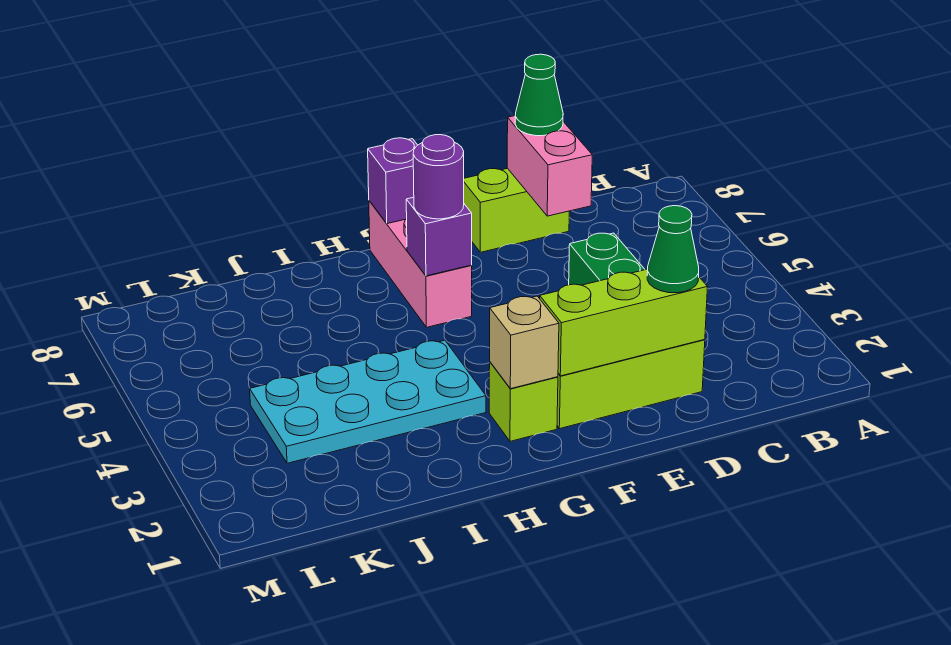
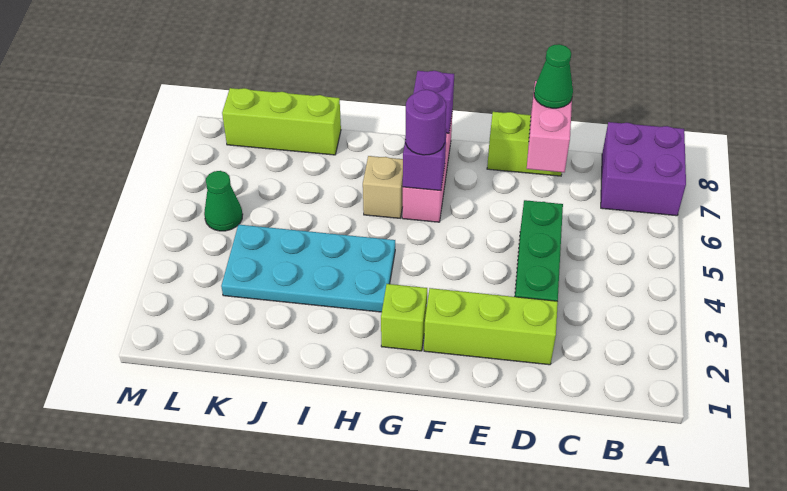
none -> purple 2x2 brick [601,122,686,216]
lime 1x3 brick [540,269,707,376] -> lime 1x3 brick moved to [222,88,341,155]
green 1x1 cone [647,206,699,293] -> green 1x1 cone moved to [204,171,243,231]
tan 1x1 brick [490,296,559,389] -> tan 1x1 brick moved to [363,156,403,218]

